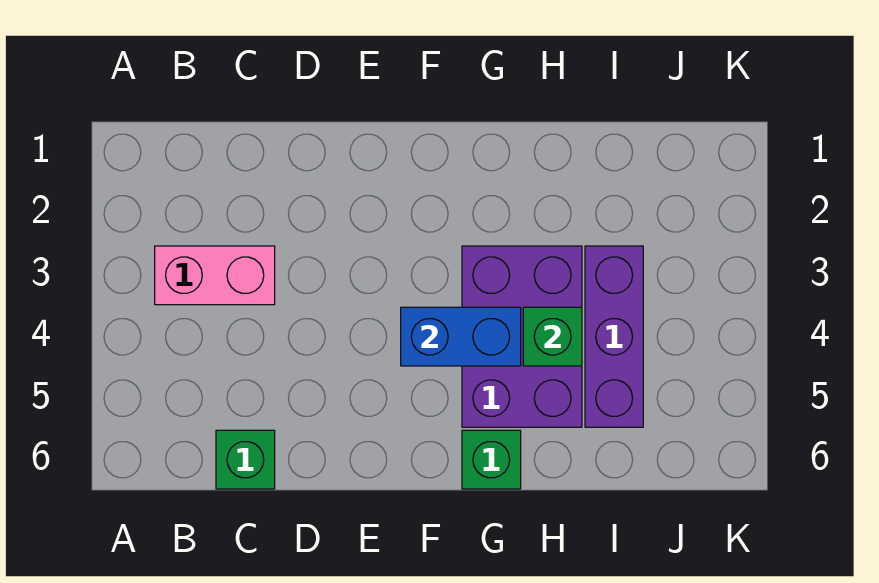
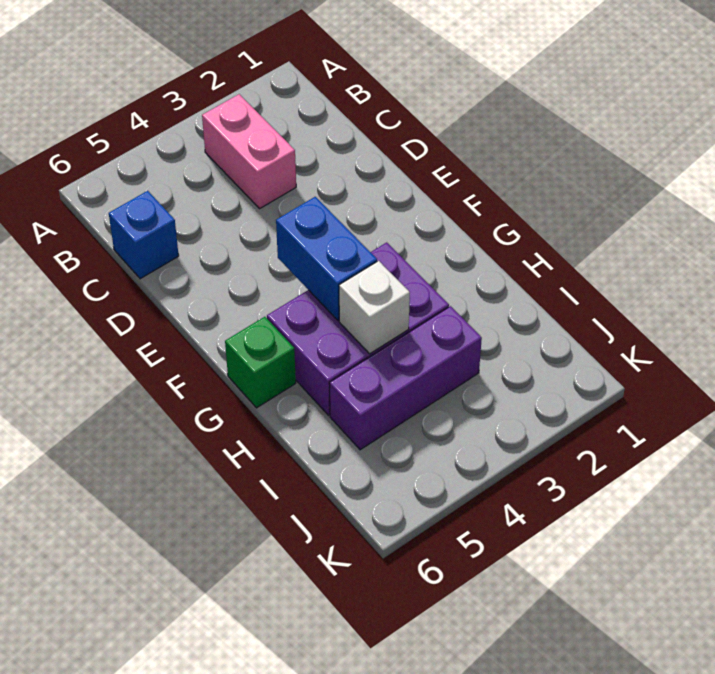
green 1x1 brick [216,430,275,489] -> blue 1x1 brick [109,191,179,279]
green 1x1 brick [523,307,582,366] -> white 1x1 brick [339,261,410,354]

